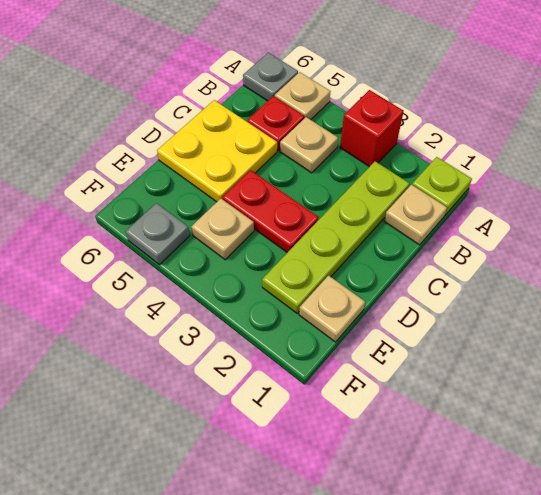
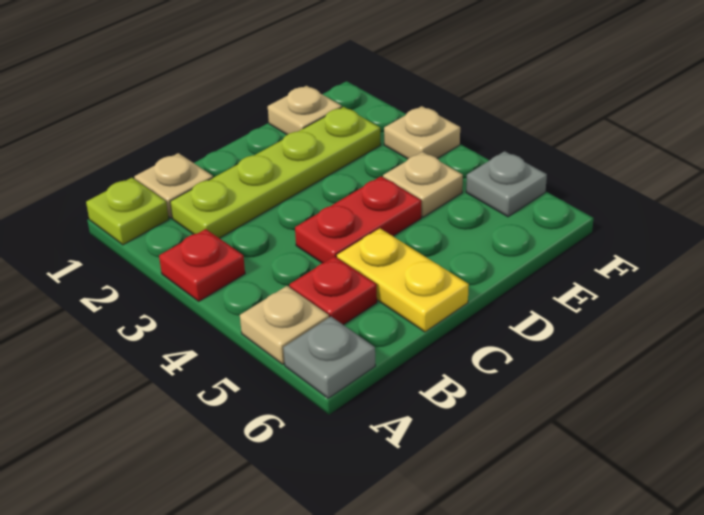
red 1x1 brick [340,90,404,167] -> red 1x1 plate [159,229,245,301]
tan 1x1 plate [280,117,338,173] -> tan 1x1 plate moved to [384,106,460,159]
yellow 2x2 plate [157,100,277,202] -> yellow 1x2 plate [337,228,469,332]
red 1x2 plate [222,170,319,252] -> red 1x2 plate turned to [295,176,421,263]

